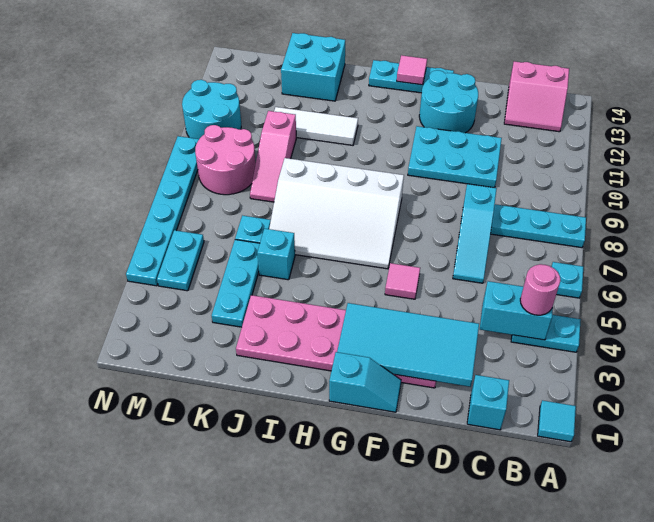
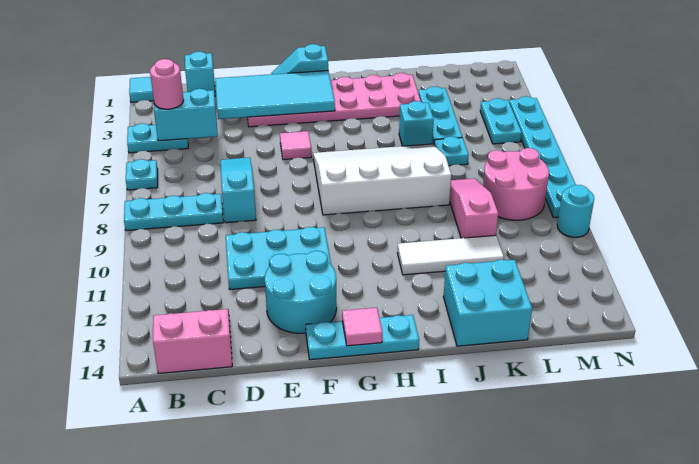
cyan 2x2 round brick [182,80,241,139] -> cyan 1x1 round brick [557,185,594,237]

